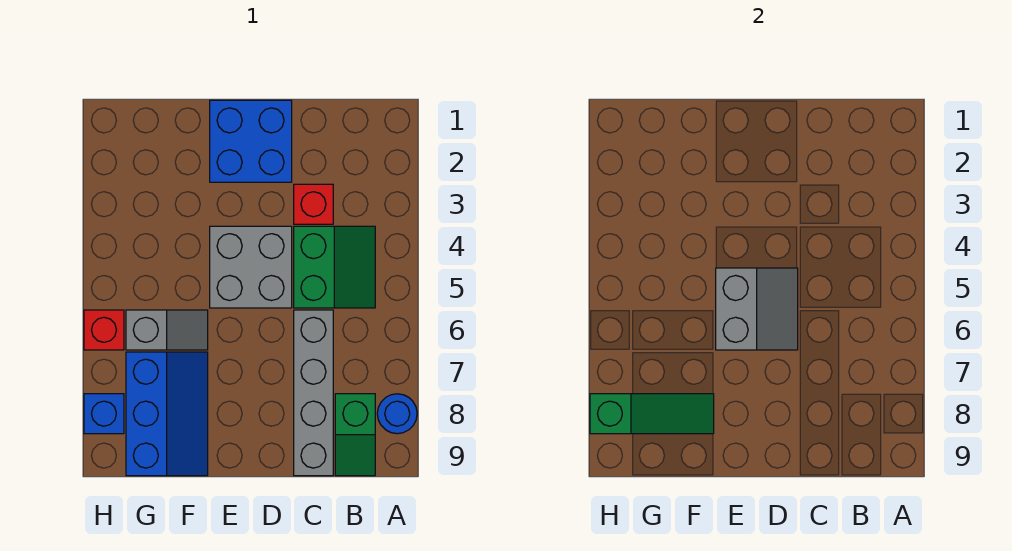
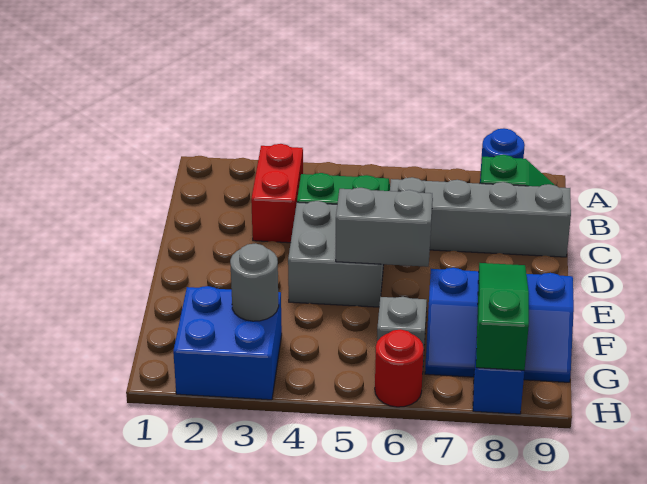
red 1x1 brick [294,184,333,224] -> red 1x2 brick [251,144,303,243]
blue 2x2 brick [210,100,292,182] -> blue 2x2 brick moved to [173,286,282,400]
blue 2x3 slope [126,352,208,476] -> blue 2x3 slope turned to [425,268,574,382]
none -> grey 1x1 round brick [230,243,279,321]
red 1x1 brick [84,310,124,350] -> red 1x1 round brick [375,329,424,407]

